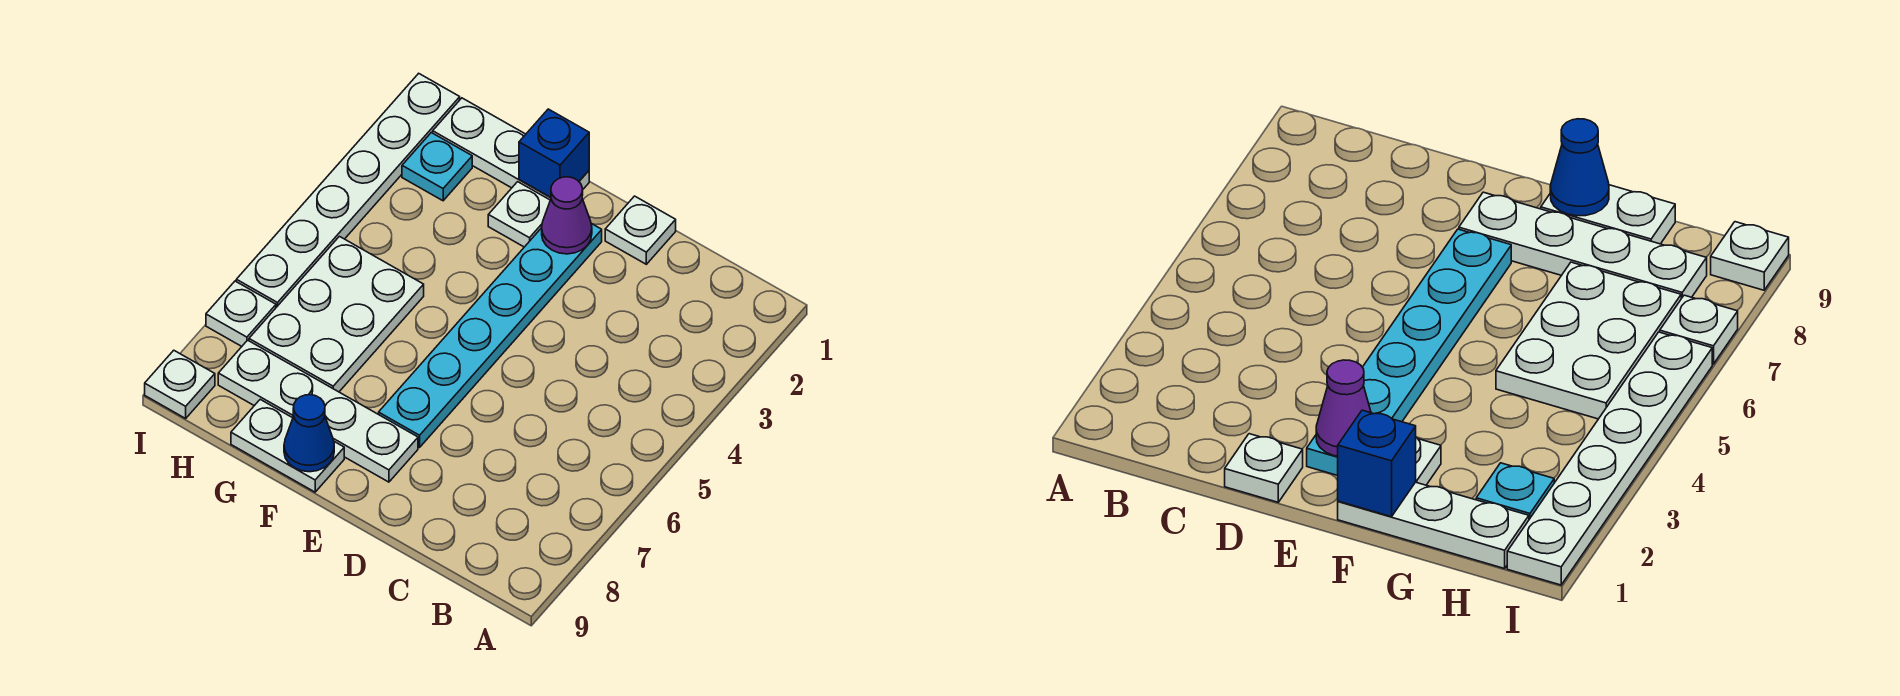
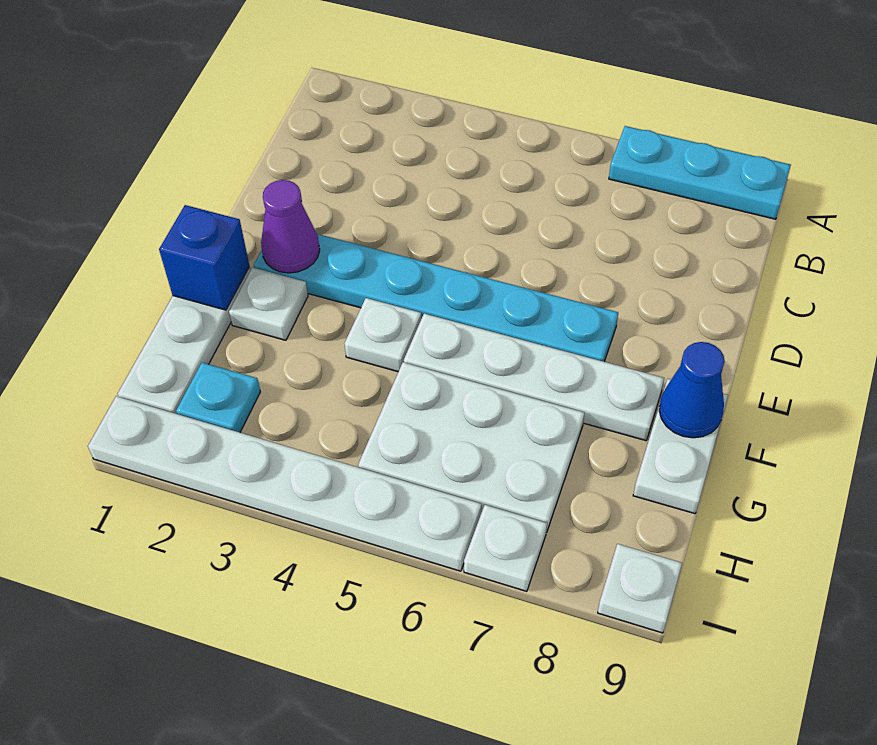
none -> cyan 1x3 plate [609,126,791,219]
white 1x1 plate [605,196,676,264] -> white 1x1 plate moved to [344,298,421,372]
white 1x4 plate [218,340,418,482] -> white 1x4 plate turned to [404,314,664,441]

